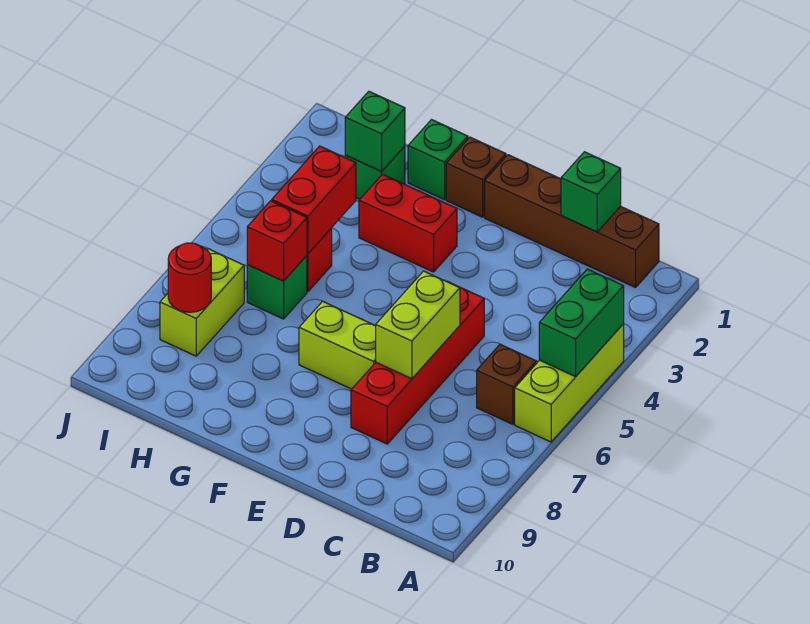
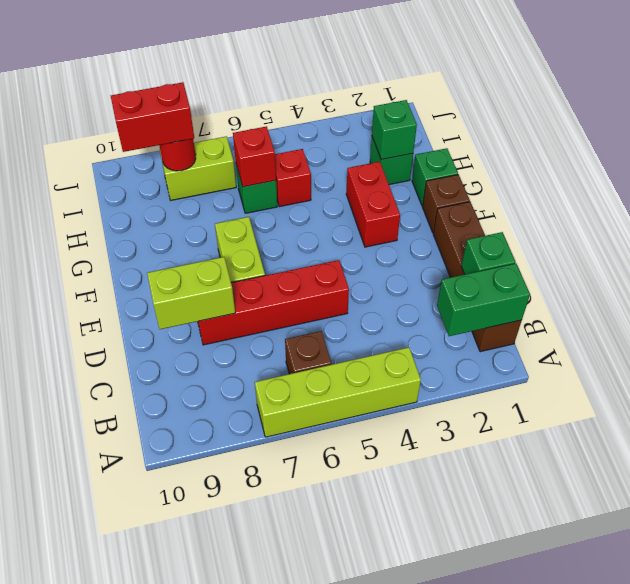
lime 1x3 brick [515,324,624,442] -> lime 1x4 brick [255,347,421,437]
green 1x2 brick [539,269,624,377] -> green 1x2 brick moved to [437,263,530,336]
lime 1x2 brick [376,271,460,379] -> lime 1x2 brick moved to [147,257,235,329]
red 1x2 brick [272,146,356,253] -> red 1x2 brick moved to [111,82,194,152]

